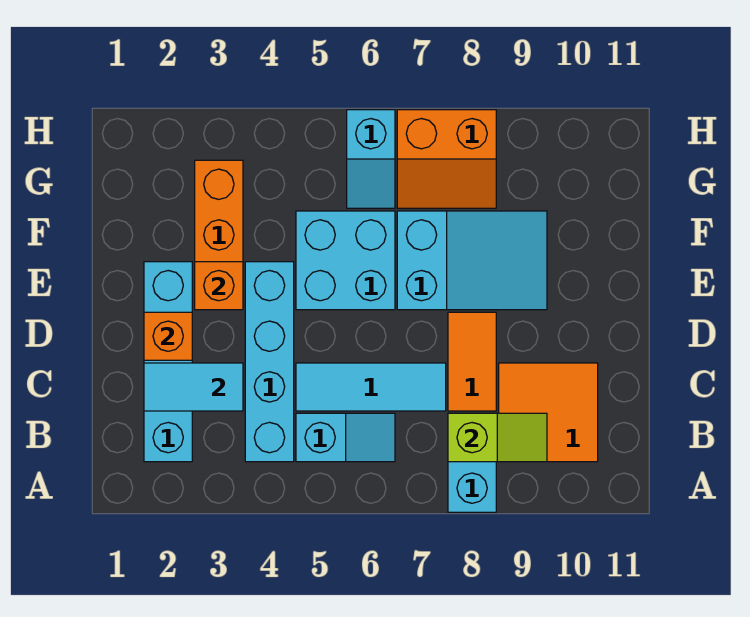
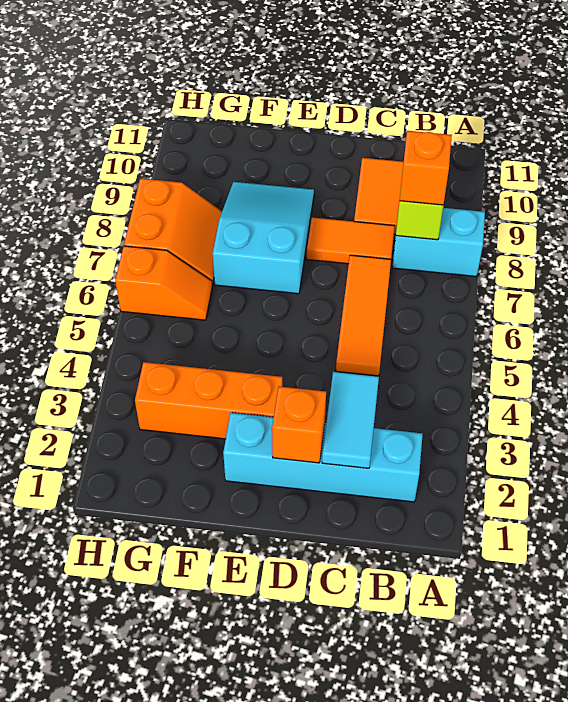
cyan 1x4 brick [245,262,294,462] -> none
cyan 1x2 slope [296,413,395,462] -> none
cyan 1x3 tile [296,363,446,411] -> orange 1x3 tile [336,255,391,376]
orange 1x1 brick [195,262,243,310] -> orange 1x1 brick moved to [400,131,452,205]
cyan 2x2 brick [296,211,395,310] -> none
cyan 1x2 slope [347,110,395,208] -> orange 1x2 slope [115,246,212,320]

